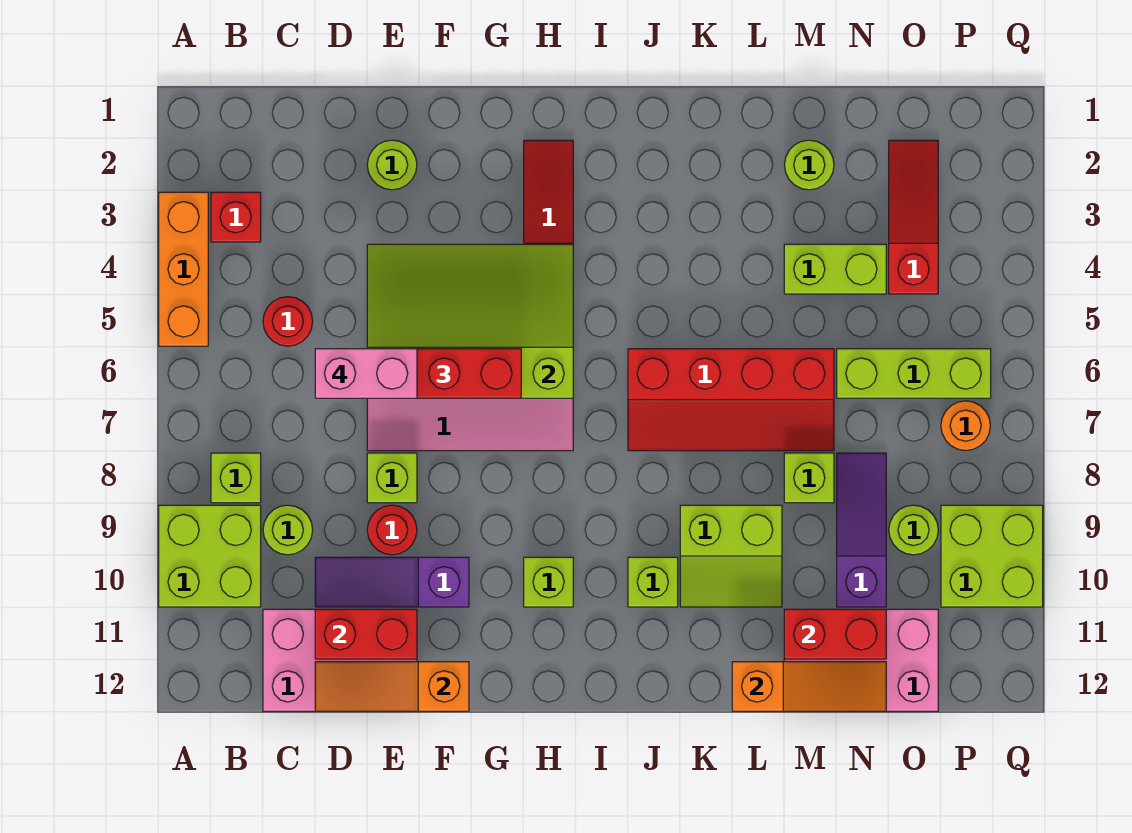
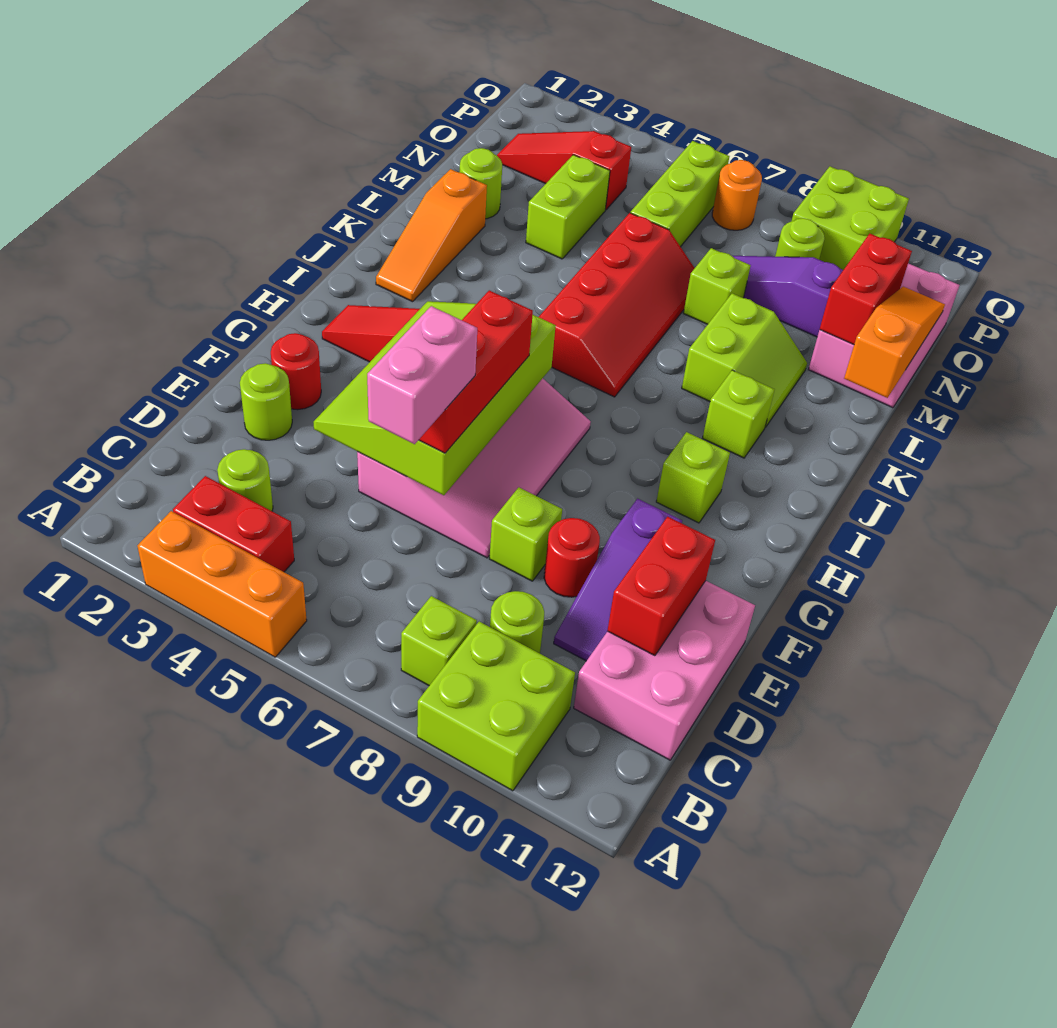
red 1x1 brick [211,192,261,242] -> red 1x2 brick [173,476,294,572]
none -> lime 1x1 round brick [217,449,273,511]
red 1x1 round brick [263,297,313,346] -> red 1x1 round brick moved to [271,333,321,410]
orange 1x3 slope [315,662,469,711] -> orange 1x3 slope moved to [376,169,487,302]

